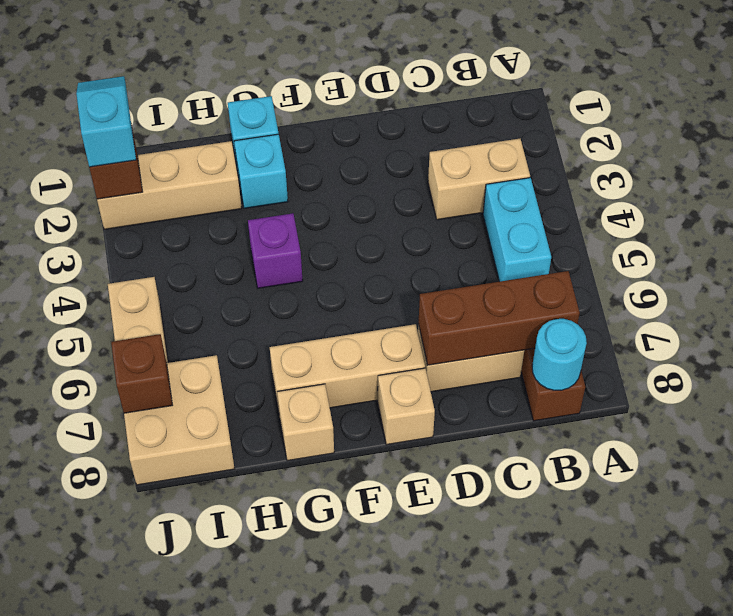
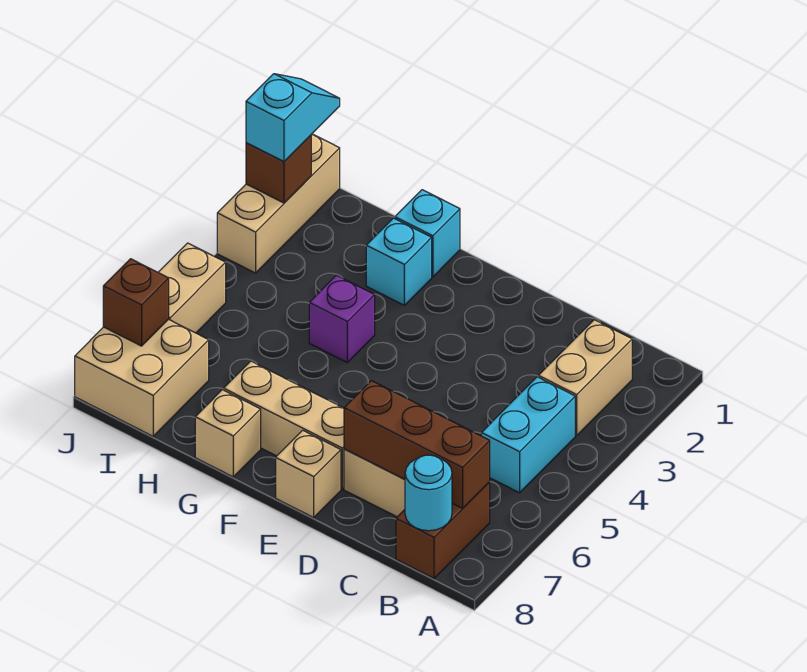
tan 1x2 brick [428,139,530,220] -> tan 1x2 brick turned to [538,320,632,436]
tan 1x3 brick [97,141,242,229] -> tan 1x3 brick turned to [217,134,340,273]

